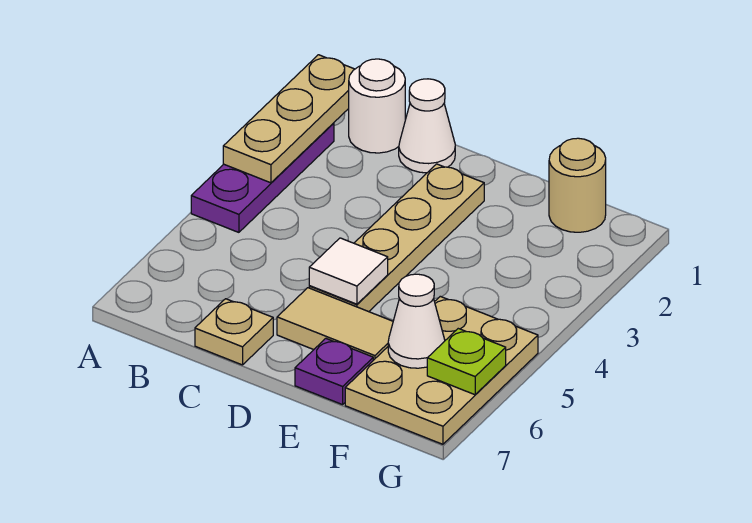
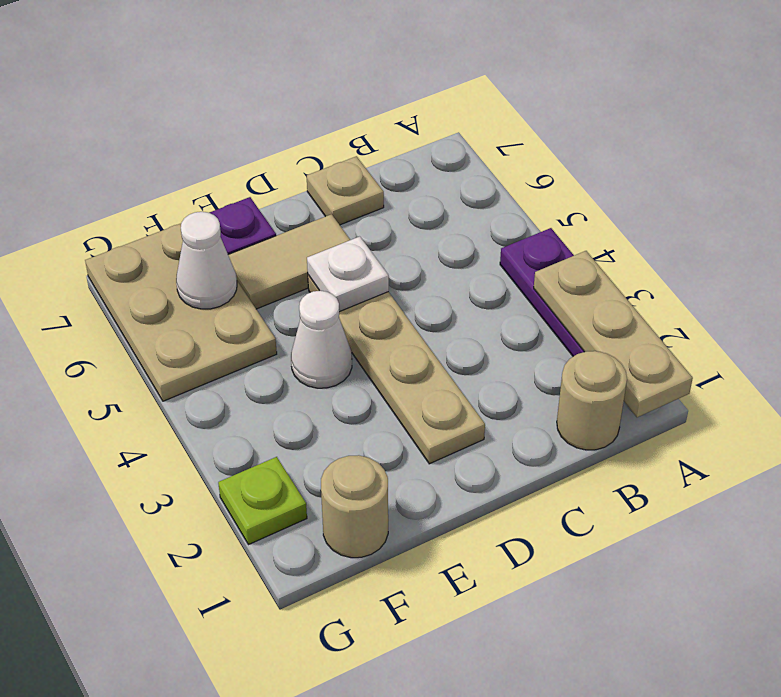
white 1x1 round brick [349,59,405,153] -> tan 1x1 round brick [557,351,627,450]
white 1x1 cone [399,79,455,173] -> white 1x1 cone moved to [291,291,352,388]
white 1x1 tile [309,238,388,304] -> white 1x1 plate [307,236,389,312]
lime 1x1 plate [427,329,506,395] -> lime 1x1 plate moved to [218,457,307,545]

